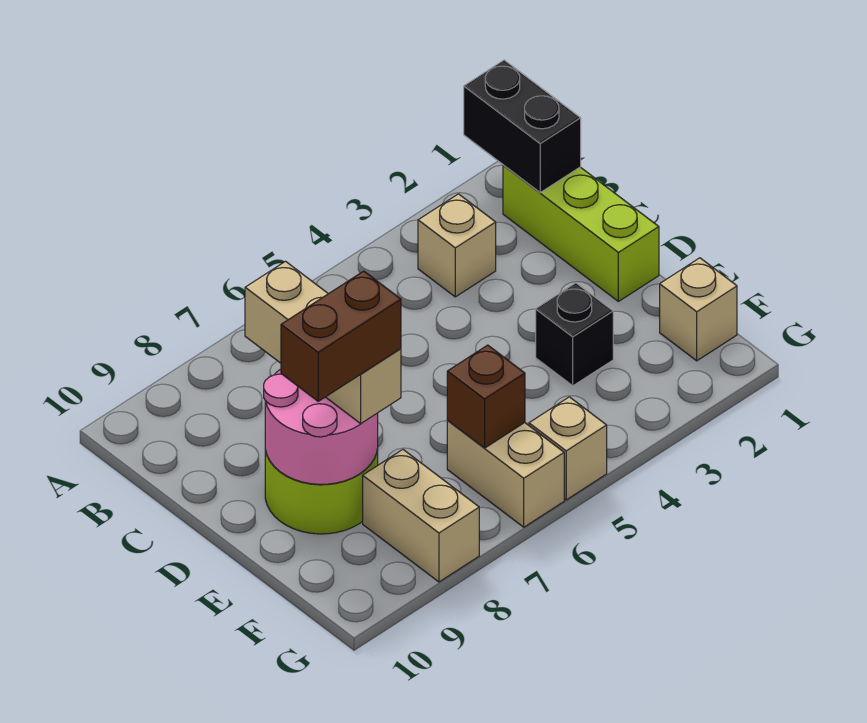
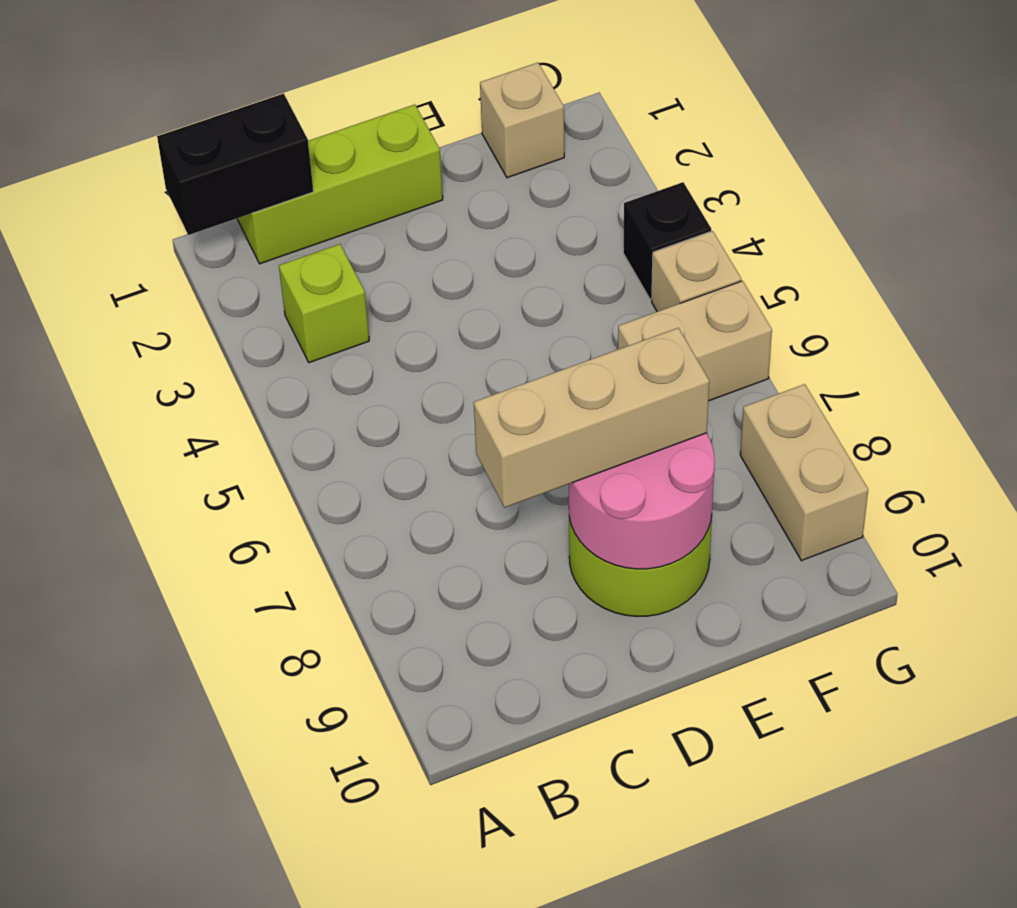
tan 1x1 brick [418,194,496,297] -> lime 1x1 brick [279,244,369,363]
black 1x1 brick [536,283,613,386] -> black 1x1 brick moved to [623,182,711,300]
brown 1x2 brick [281,271,401,401] -> none
brown 1x1 brick [447,345,525,448] -> none
tan 1x2 brick [363,450,479,582] -> tan 1x2 brick turned to [740,384,868,561]

